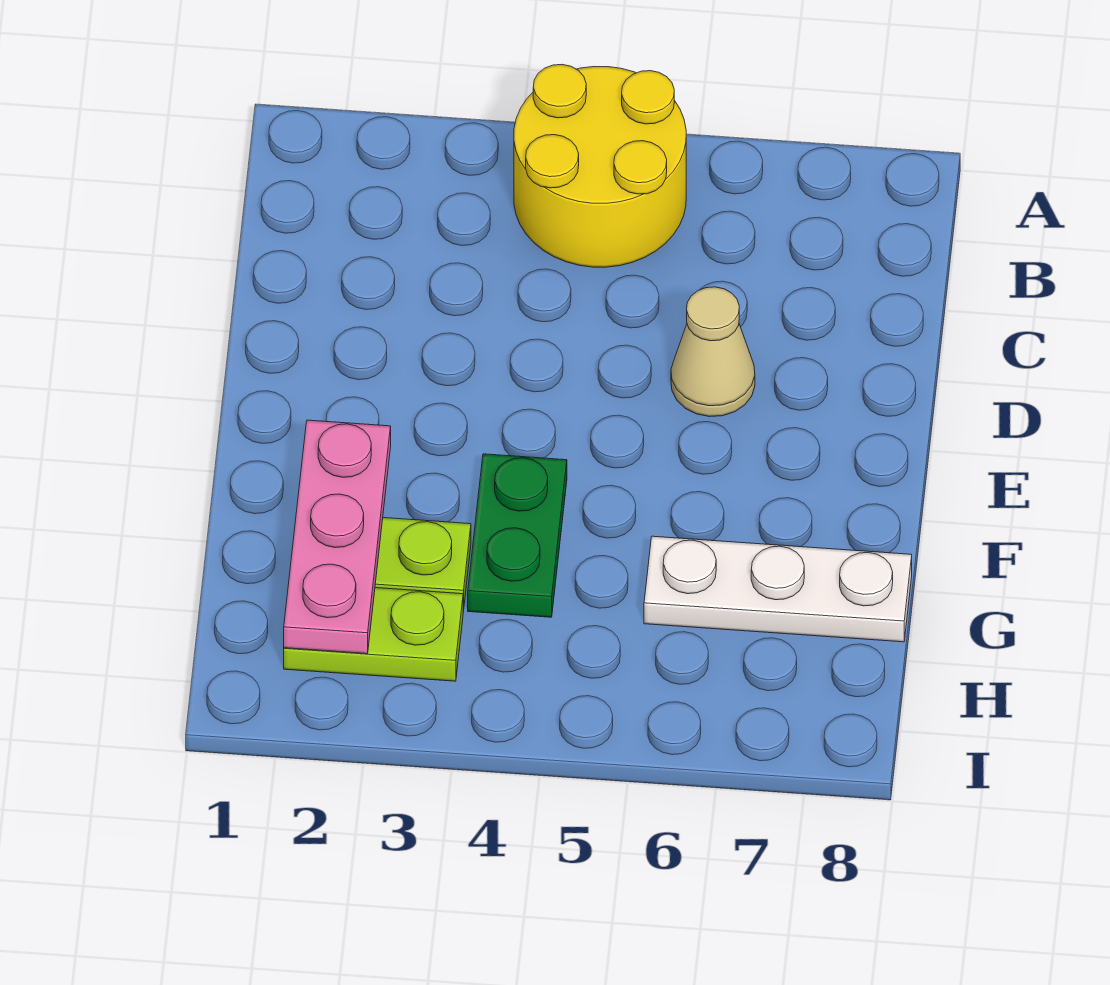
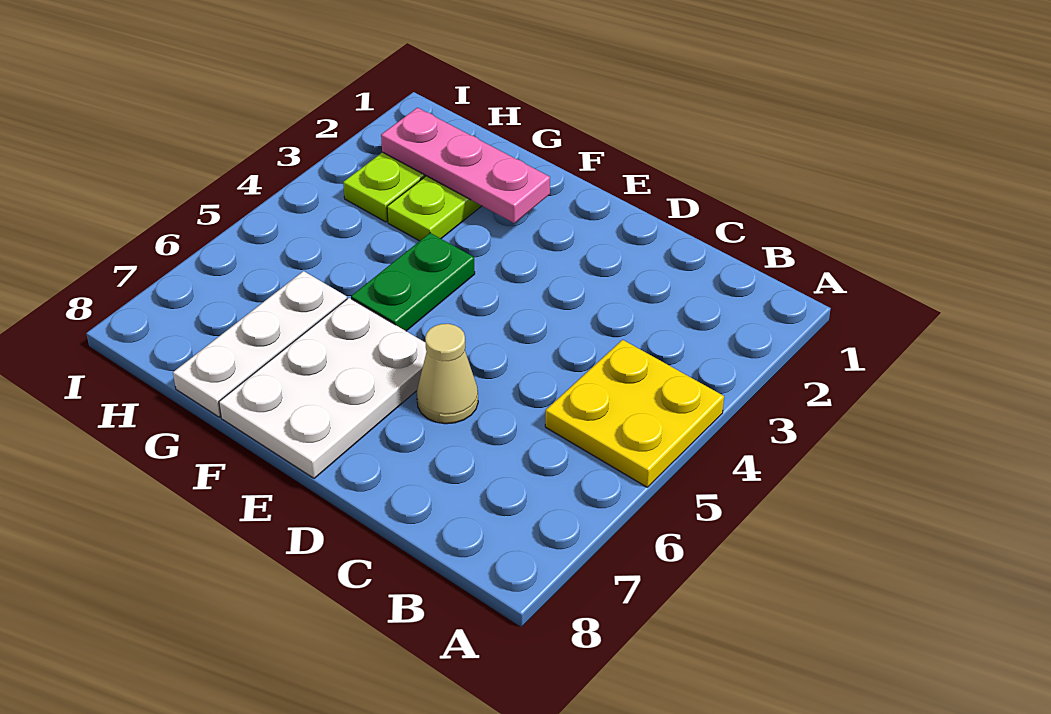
yellow 2x2 round brick [514,65,686,267] -> yellow 2x2 plate [545,340,724,487]
none -> white 2x3 plate [219,298,427,478]
green 1x2 plate [468,454,567,617] -> green 1x2 plate turned to [351,233,475,331]

